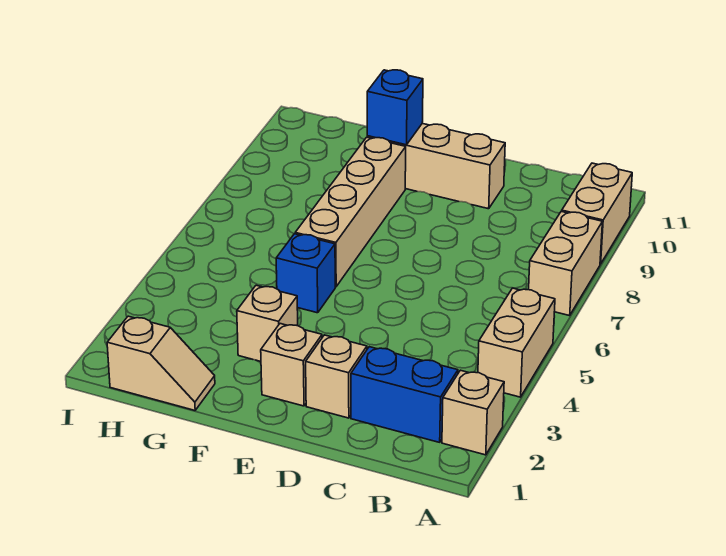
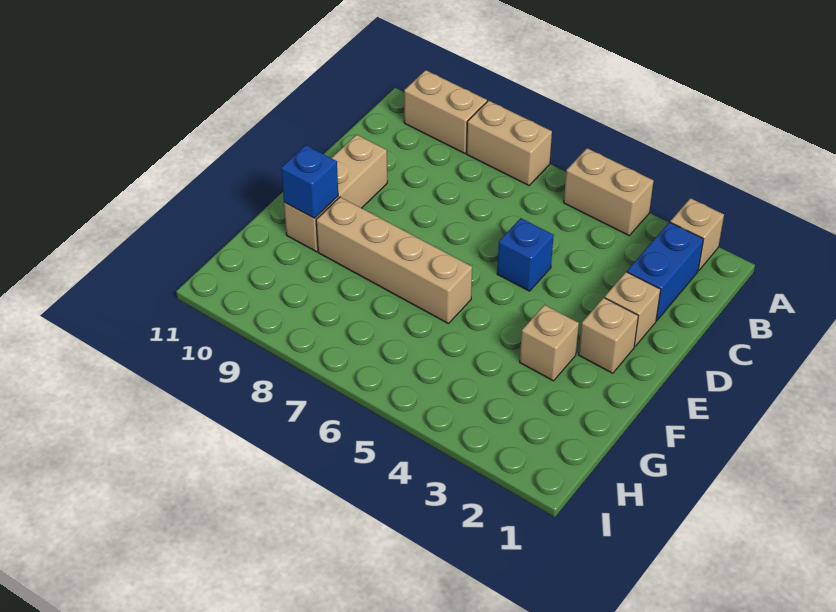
blue 1x1 brick [276,234,335,313] -> blue 1x1 brick moved to [497,218,554,291]
tan 1x2 slope [107,316,215,410] -> none

